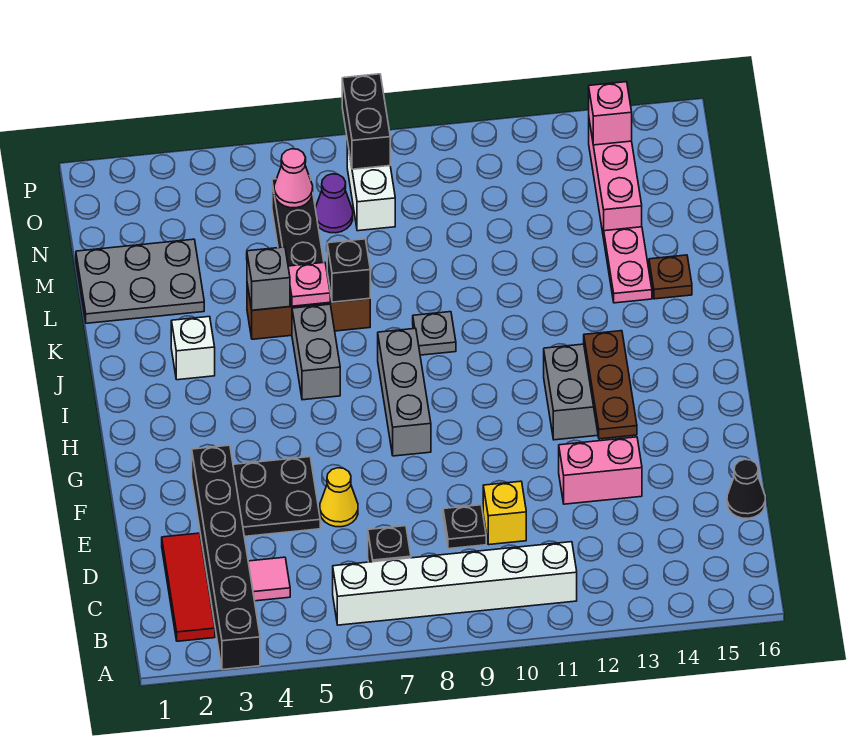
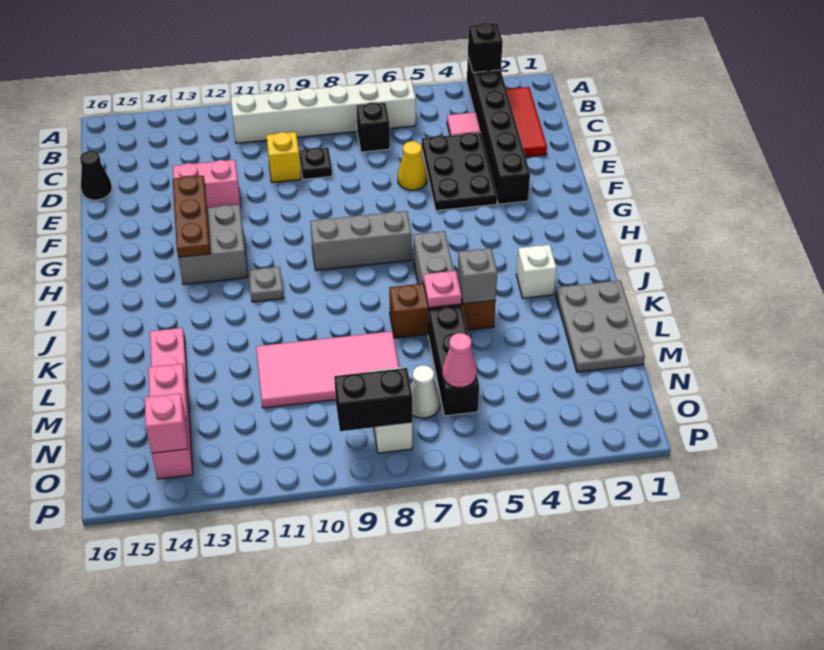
black 2x2 plate [233,457,320,537] -> black 2x3 plate [422,133,497,211]
grey 1x3 brick [378,328,431,456] -> grey 1x3 brick turned to [310,211,412,270]
grey 1x1 plate [413,312,456,355] -> grey 1x1 plate moved to [249,267,284,302]
black 1x1 brick [327,239,370,302] -> black 1x1 brick moved to [468,23,503,72]
brown 1x1 plate [649,255,692,299] -> none
grey 2x3 plate [76,239,204,323] -> grey 2x3 plate turned to [556,280,645,372]
none -> pink 2x4 tile [256,331,399,408]
purple 1x1 cone [315,174,353,233] -> white 1x1 cone [411,365,440,418]
black 1x2 brick [342,74,390,169] -> black 1x2 brick turned to [334,368,412,431]

